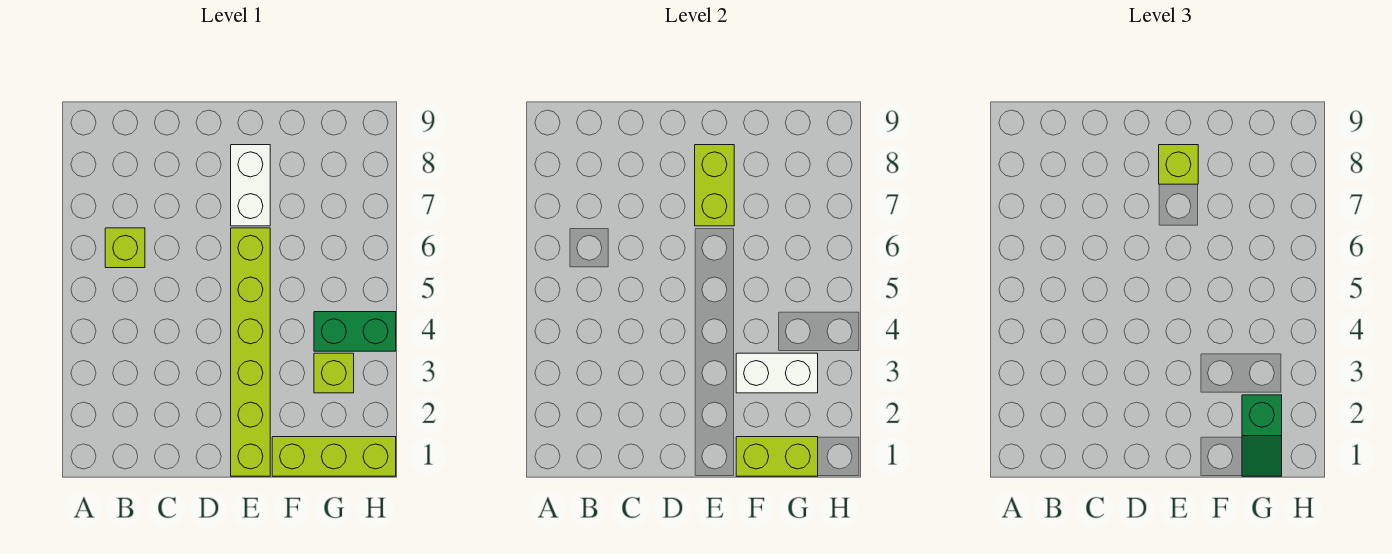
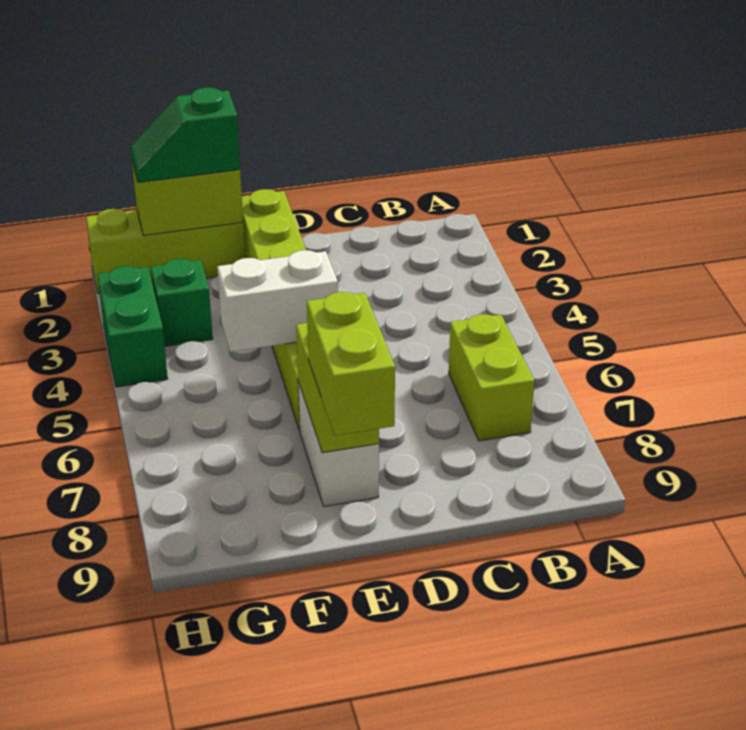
lime 1x1 brick [105,228,145,268] -> lime 1x2 brick [449,314,534,441]
lime 1x1 brick [1159,145,1198,184] -> lime 1x2 brick [307,292,395,436]
white 1x2 brick [736,353,818,393] -> white 1x2 brick moved to [217,250,338,352]
green 1x2 slope [1242,395,1282,476] -> green 1x2 slope turned to [130,88,240,182]
lime 1x1 brick [314,353,354,393] -> green 1x1 brick [151,259,213,346]
green 1x2 brick [314,312,396,351] -> green 1x2 brick turned to [97,266,168,387]

